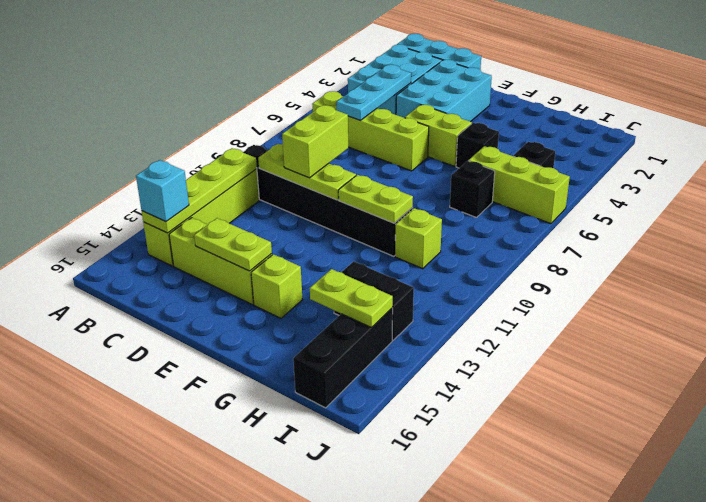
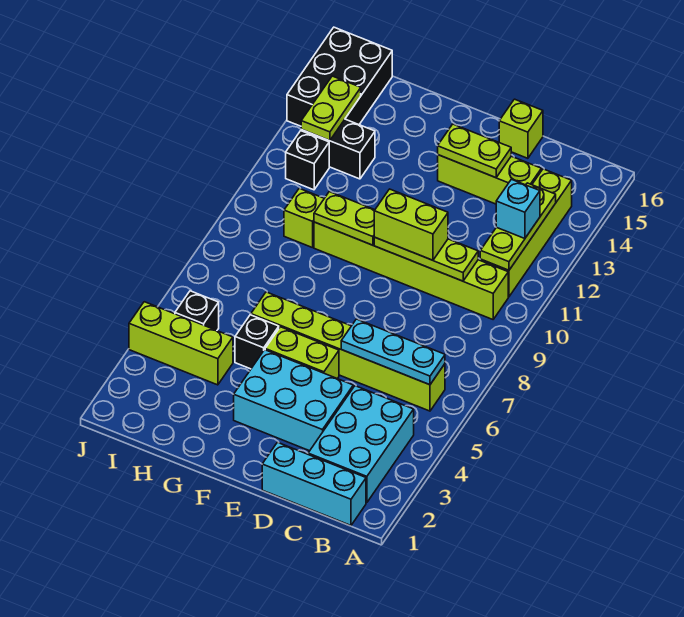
lime 1x4 brick [312,91,429,171] -> lime 1x6 brick [251,292,445,411]
black 1x6 brick [243,145,413,256] -> lime 1x6 brick [314,222,508,319]
lime 1x4 plate [142,148,257,233] -> lime 1x3 plate [480,183,556,270]
cyan 1x1 brick [136,160,189,222] -> cyan 1x1 brick moved to [496,179,540,239]
cyan 1x3 plate [337,65,411,120] -> cyan 1x3 plate turned to [341,319,445,385]
cyan 2x3 brick [396,60,492,122] -> cyan 2x3 brick turned to [234,350,353,451]
lime 1x2 brick [282,105,348,178] -> lime 1x2 brick turned to [374,189,448,260]
lime 1x1 brick [251,254,302,318] -> lime 1x1 brick moved to [499,99,543,158]
lime 1x3 brick [468,146,570,224] -> lime 1x3 brick moved to [129,302,233,385]
black 1x1 brick [450,161,495,218] -> black 1x1 brick moved to [286,131,329,190]
lime 1x2 plate [310,269,393,328] -> lime 1x2 plate turned to [301,76,361,141]
black 1x3 brick [293,308,393,408] -> black 2x3 brick [287,27,392,126]

